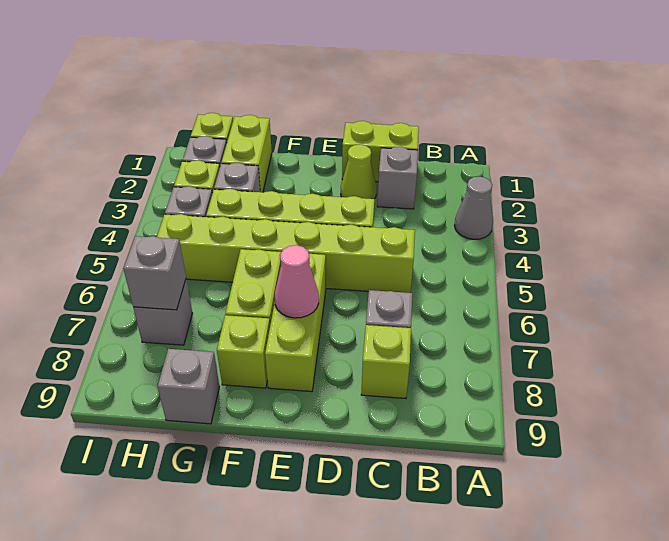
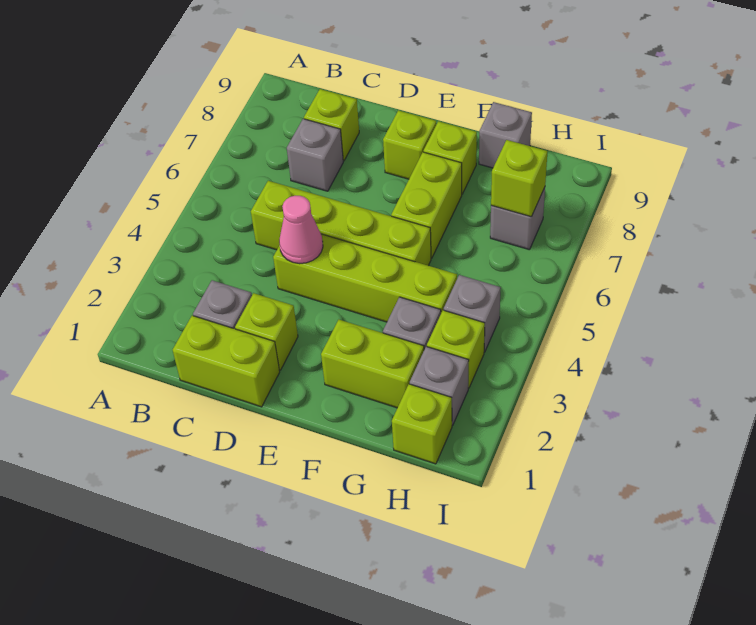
grey 1x1 cone [454,177,493,239] -> none
lime 1x6 brick [157,214,415,293] -> lime 1x4 brick [251,181,431,266]
lime 1x1 cone [341,144,377,199] -> lime 1x1 brick [235,293,298,370]
lime 1x3 brick [265,254,326,392] -> lime 1x1 brick [383,110,436,179]
pink 1x1 cone [275,245,319,318] -> pink 1x1 cone moved to [279,196,323,264]
lime 1x2 brick [221,115,272,192] -> lime 1x2 brick turned to [321,320,424,408]
grey 1x1 brick [123,236,186,310] -> lime 1x1 brick [491,140,548,217]

